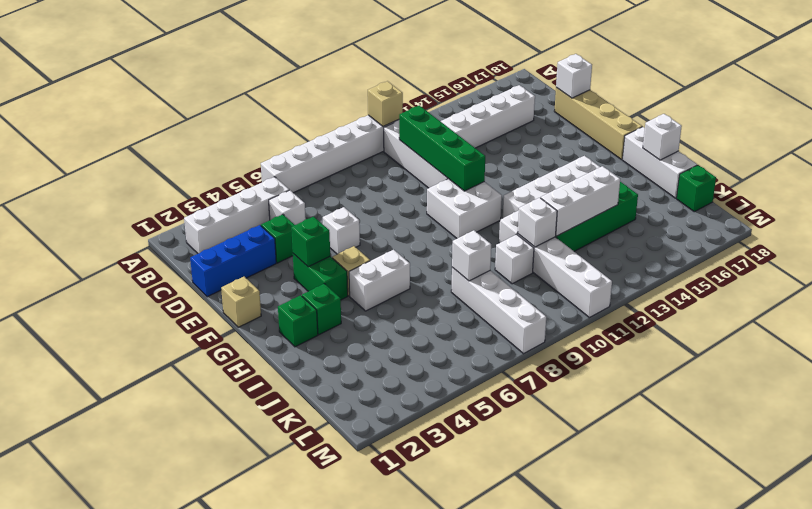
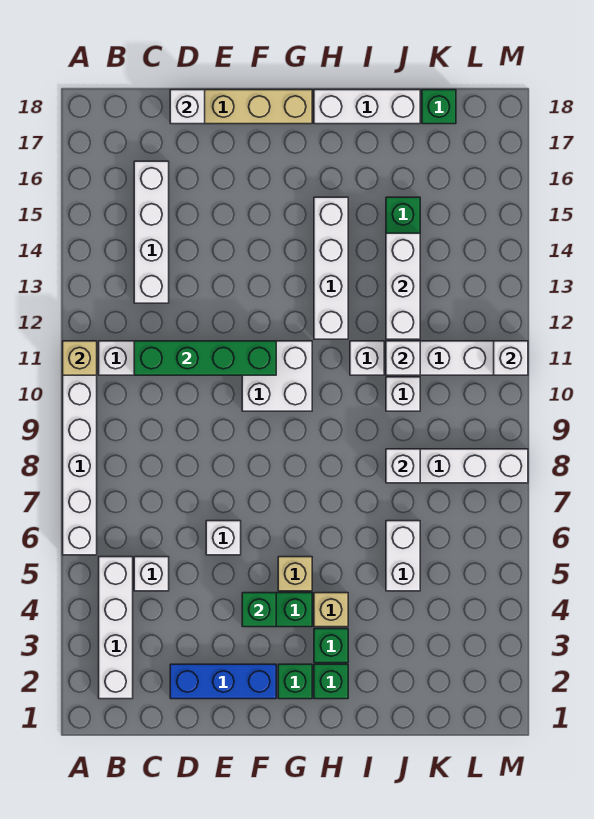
blue 1x3 brick [190,225,276,297] -> blue 1x3 brick turned to [170,664,276,699]
green 1x1 brick [261,214,294,263] -> green 1x1 brick moved to [278,664,312,699]
tan 1x1 brick [221,277,261,327] -> tan 1x1 brick moved to [314,593,348,627]
white 1x2 brick [349,250,410,311] -> white 1x2 brick moved to [386,521,420,591]
white 1x1 brick [643,114,682,160] -> white 1x1 brick moved to [494,341,528,375]

